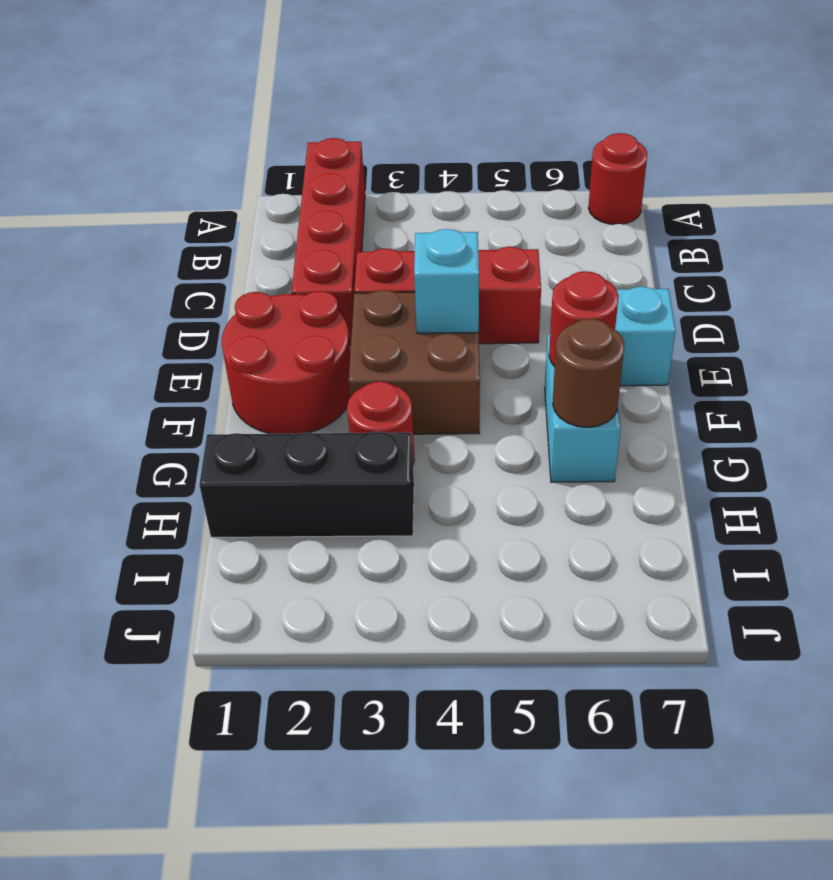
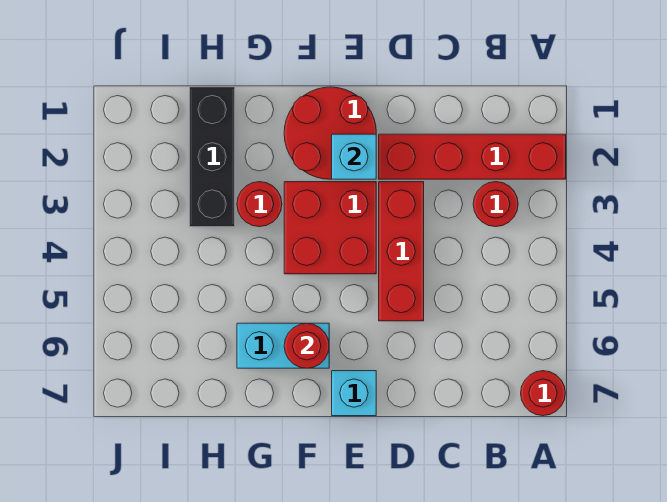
none -> red 1x1 round brick [473,182,518,227]
brown 2x2 brick [349,290,480,434] -> red 2x2 brick [284,182,376,274]
cyan 1x1 brick [414,229,479,333] -> cyan 1x1 brick moved to [332,134,376,179]
brown 1x1 round brick [553,319,625,427] -> none

